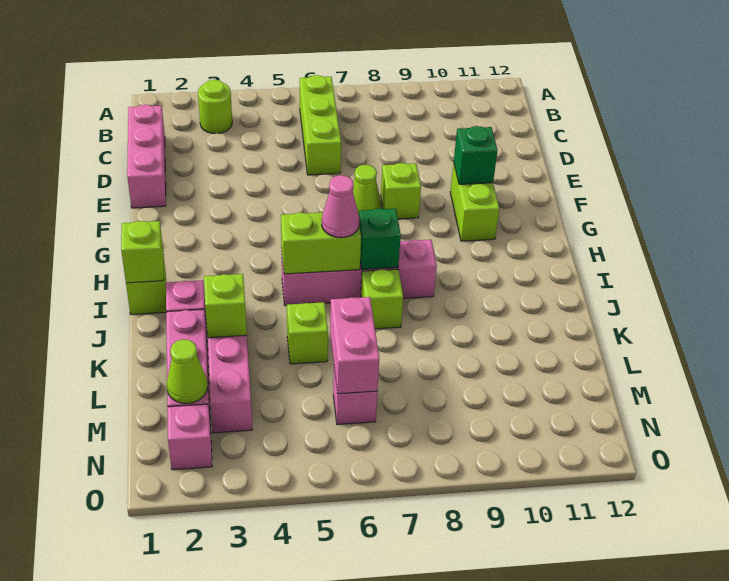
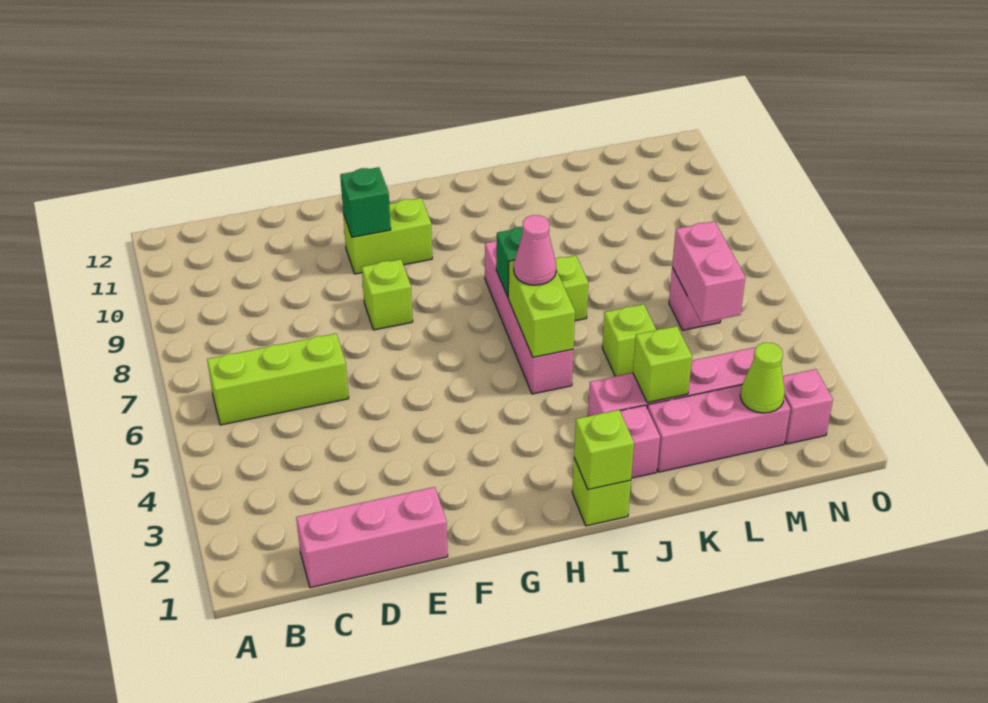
lime 1x1 round brick [198,80,232,134] -> none
lime 1x1 cone [353,165,381,214] -> none
pink 1x2 brick [330,297,379,394] -> pink 1x2 brick turned to [672,221,746,323]

